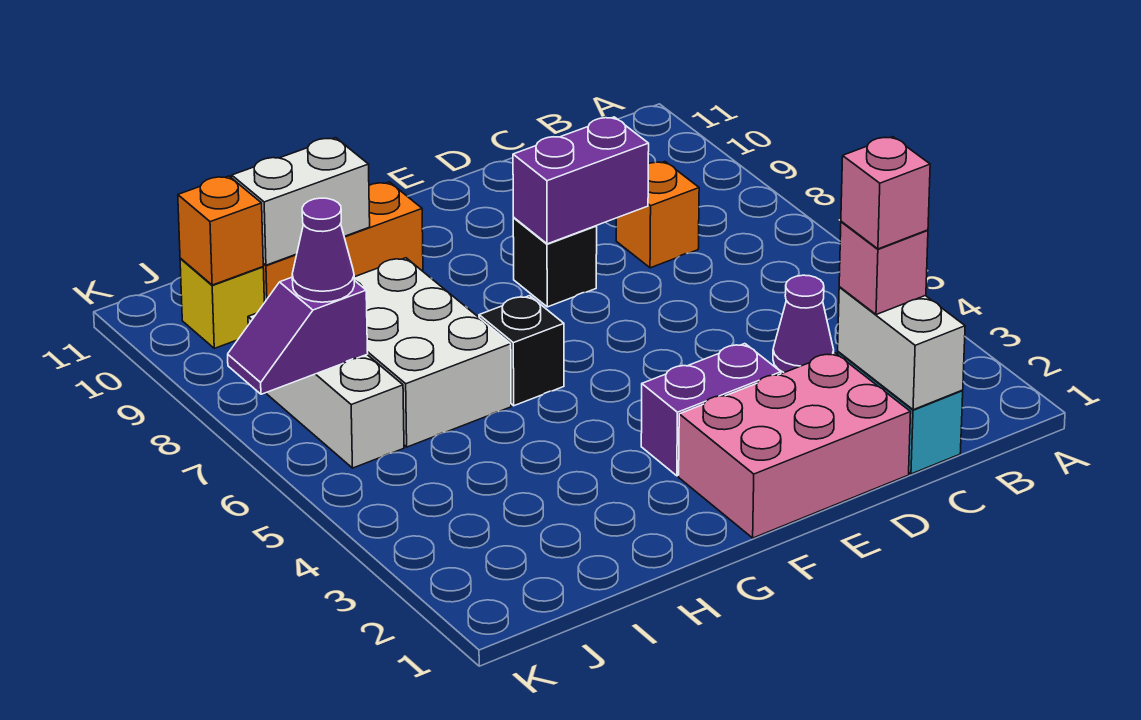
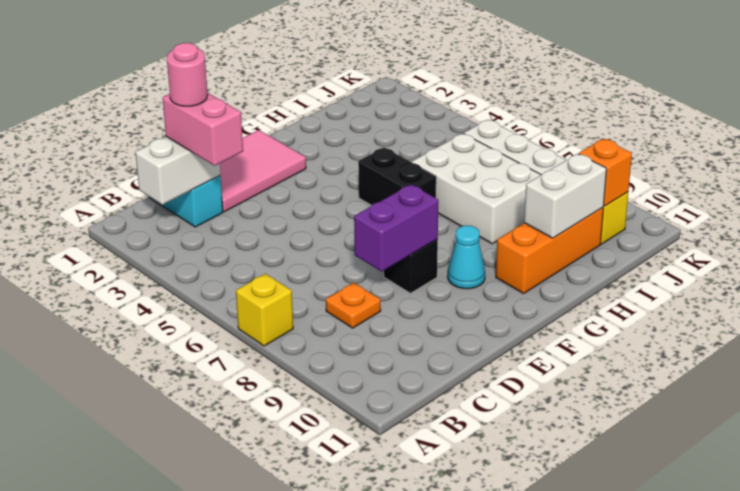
none -> yellow 1x1 brick [236,274,293,346]
white 1x2 brick [838,287,965,410] -> white 1x2 brick turned to [135,137,220,205]
pink 1x1 brick [839,221,928,315] -> pink 1x2 brick [163,93,243,166]
pink 1x1 brick [841,137,930,249] -> pink 1x1 round brick [167,43,207,106]
purple 1x1 cone [773,275,834,373] -> none
orange 1x1 brick [616,161,699,268] -> orange 1x1 plate [326,283,381,328]
pink 2x3 brick [679,353,911,538] -> pink 2x3 tile [220,130,306,212]
purple 1x2 brick [641,344,781,476] -> none
none -> cyan 1x1 cone [448,226,485,289]
black 1x1 brick [479,296,564,406] -> black 1x2 brick [358,148,436,205]
purple 1x2 slope [228,277,368,394] -> none
purple 1x1 cone [292,198,354,302] -> none

